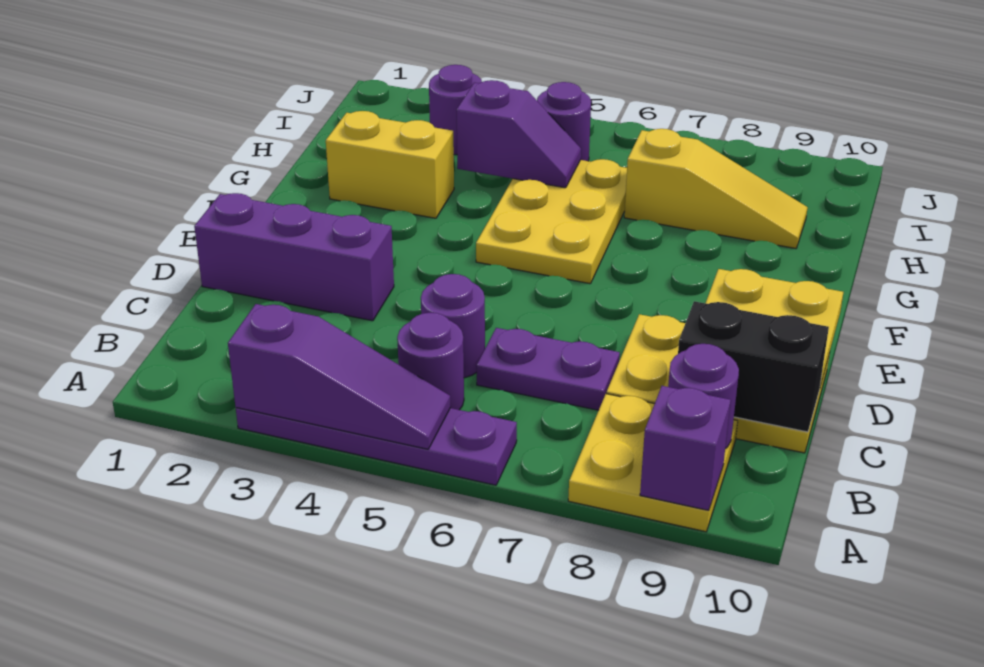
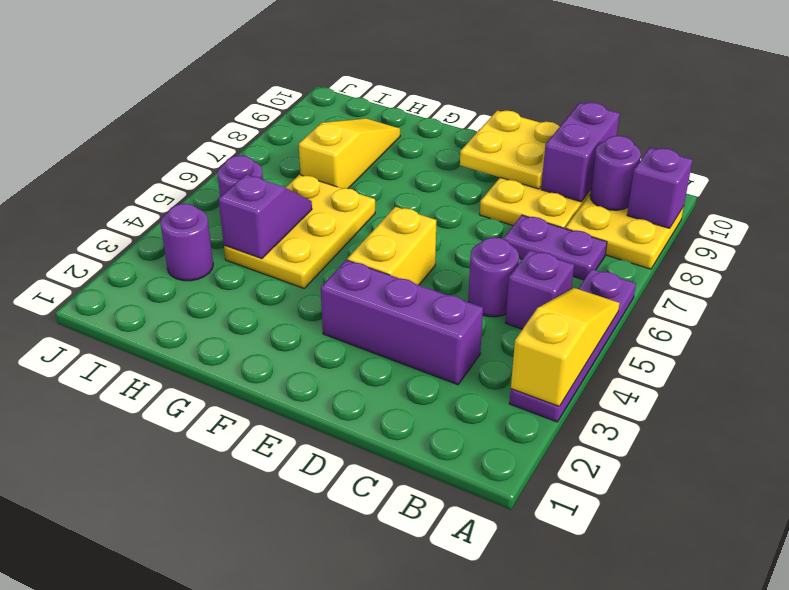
purple 1x3 slope [228,304,451,449] -> yellow 1x3 slope [511,288,620,406]
purple 1x1 round brick [397,313,464,410] -> purple 1x1 brick [505,250,574,329]
purple 1x2 plate [476,328,620,410] -> purple 1x2 plate turned to [503,215,607,280]
black 1x2 brick [678,301,829,432] -> purple 1x2 brick [541,102,620,202]
purple 1x3 brick [194,193,394,321] -> purple 1x3 brick turned to [321,260,483,385]
yellow 2x3 plate [476,159,627,284] -> yellow 2x3 plate turned to [224,175,375,288]
yellow 1x2 brick [326,111,454,218] -> yellow 1x2 brick moved to [347,207,437,285]

